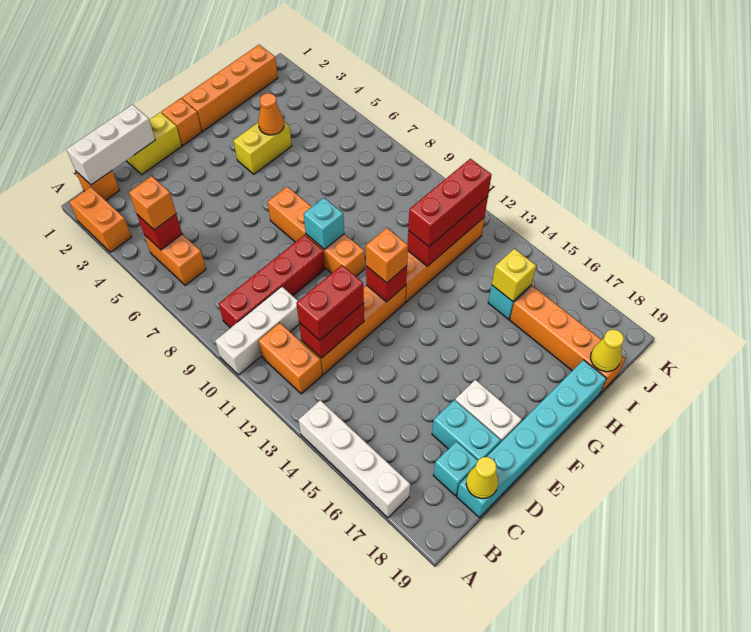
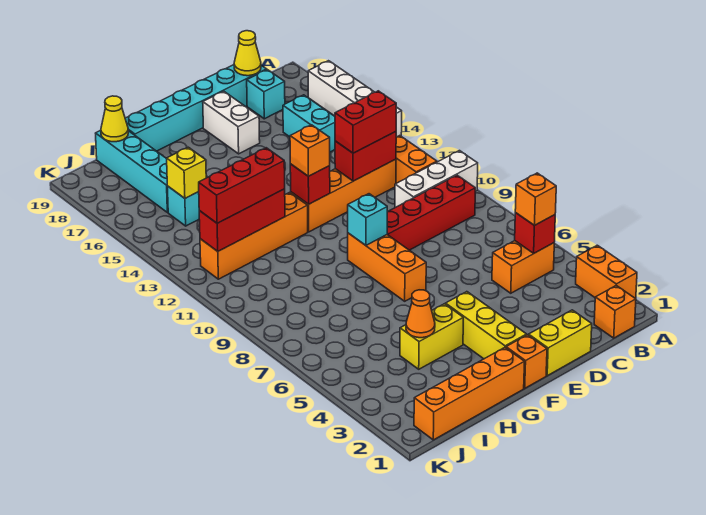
white 1x3 brick [67,105,155,185] -> none
orange 1x2 brick [144,234,206,285] -> orange 1x2 brick turned to [492,241,554,293]
cyan 1x2 brick [432,400,501,460] -> cyan 1x2 brick moved to [283,95,335,152]
none -> yellow 1x3 brick [446,292,527,359]
orange 1x4 brick [268,187,365,276] -> orange 1x3 brick [348,233,426,301]
orange 1x4 brick [510,286,626,393] -> cyan 1x4 brick [96,130,168,213]

